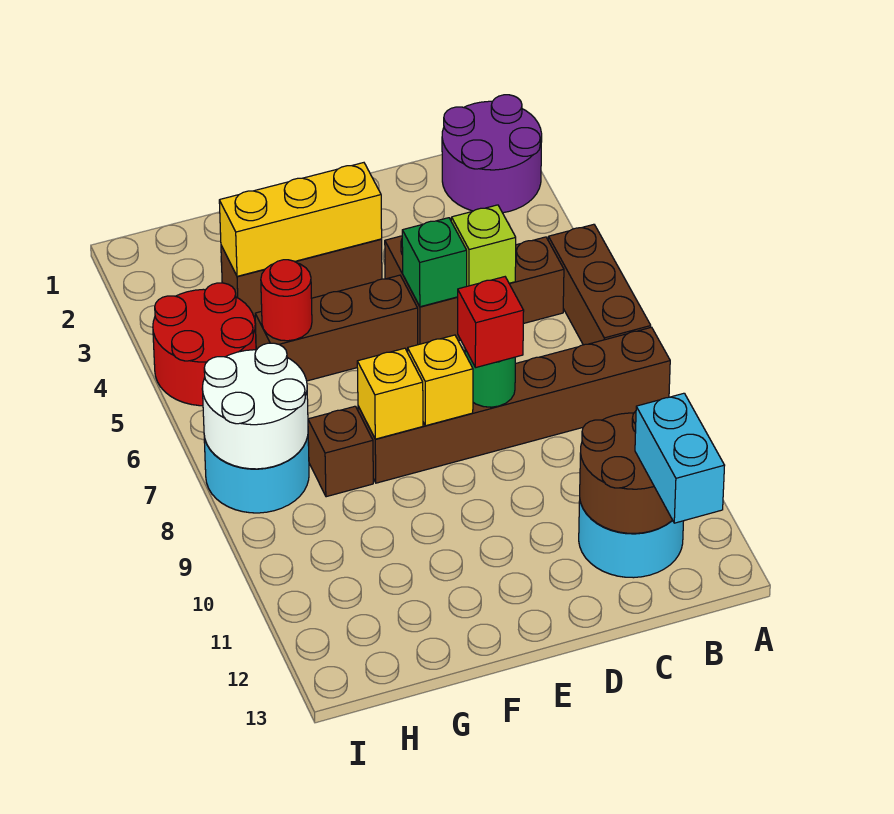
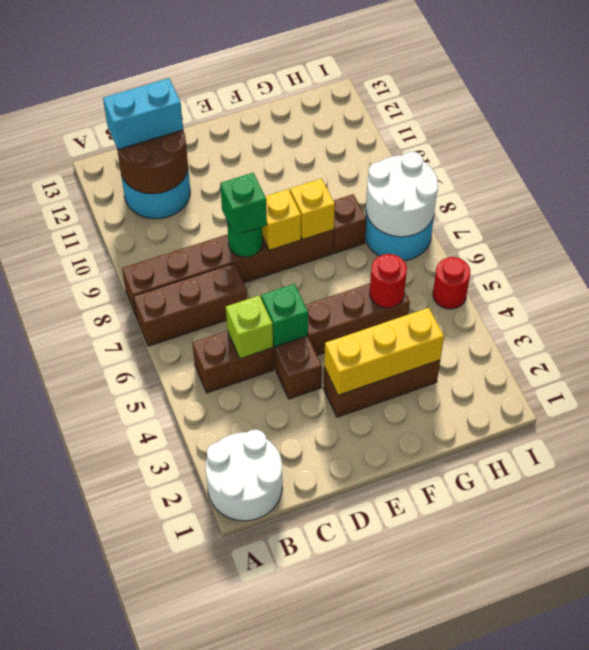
purple 2x2 round brick [442,95,542,213] -> white 2x2 round brick [205,429,282,521]
brown 1x3 brick [548,224,651,345] -> brown 1x3 brick turned to [133,264,247,346]
cyan 1x2 brick [635,393,725,523] -> cyan 1x2 brick turned to [103,78,183,149]
red 1x1 brick [458,277,524,368] -> green 1x1 brick [220,173,267,236]
red 2x2 round brick [153,283,256,406] -> red 1x1 round brick [433,257,470,309]

